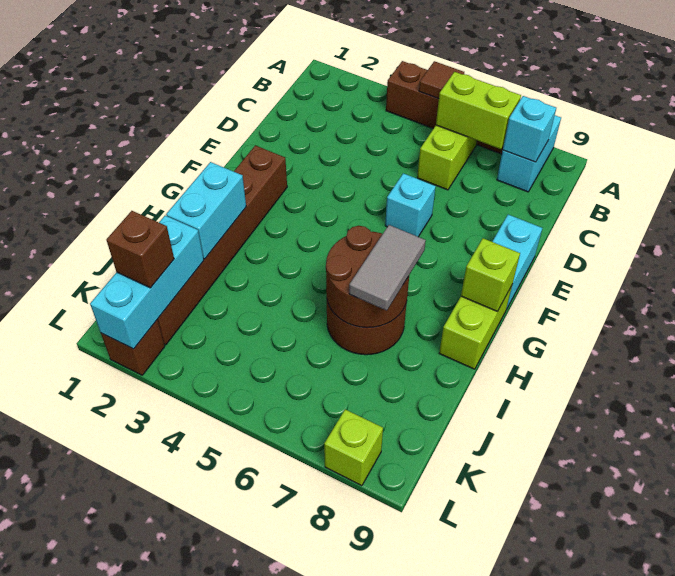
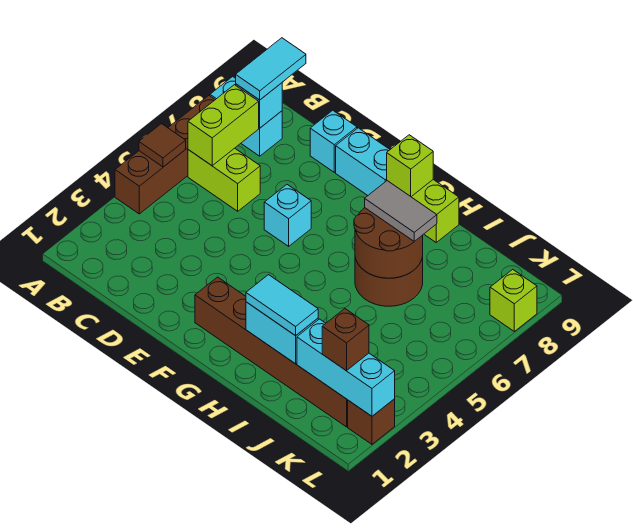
none -> cyan 1x2 tile [236,38,306,100]
none -> cyan 1x1 brick [310,110,357,172]
none -> cyan 1x2 tile [246,275,318,336]

